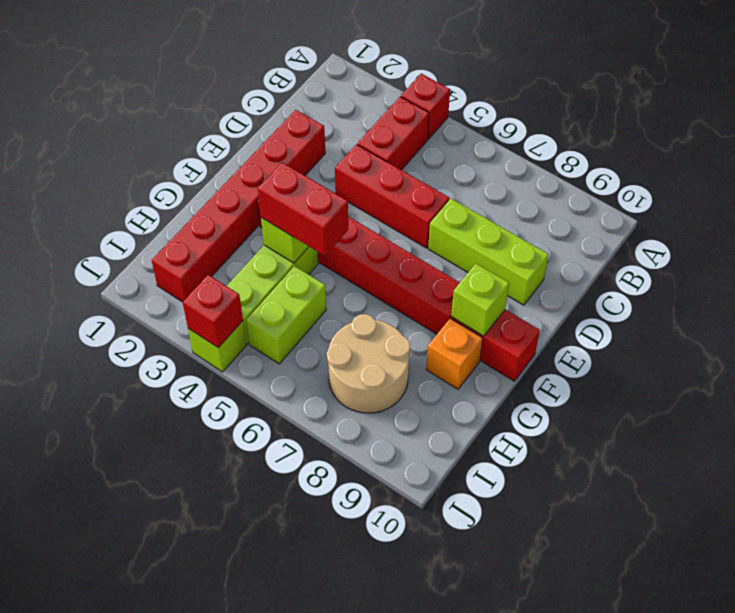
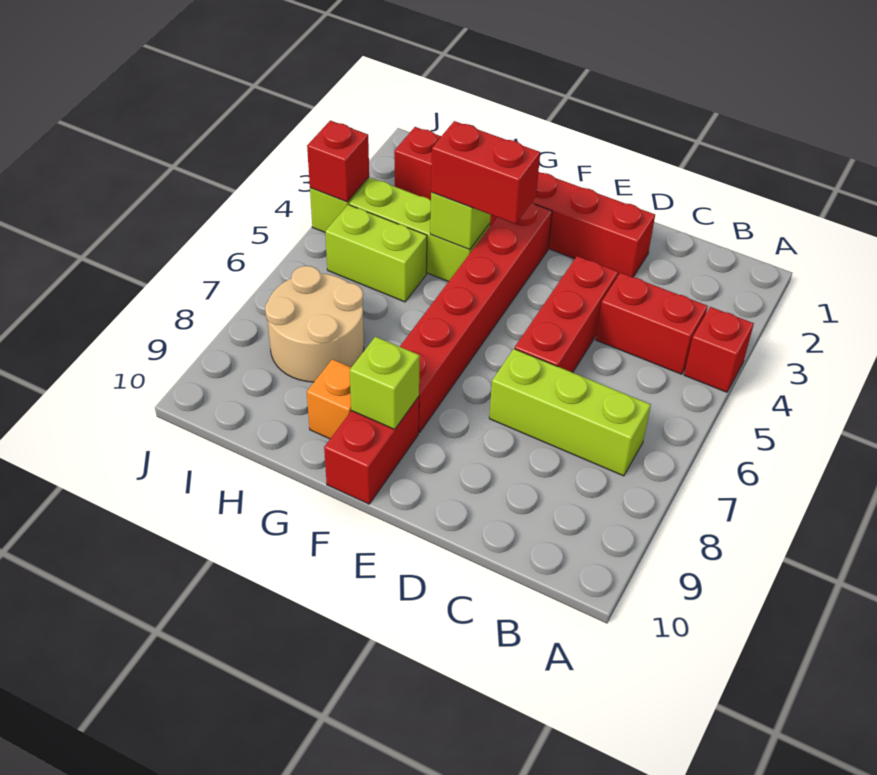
lime 1x3 brick [428,199,549,305] -> lime 1x3 brick turned to [489,349,651,476]
red 1x2 brick [258,162,348,256] -> red 1x2 brick turned to [431,121,540,224]

